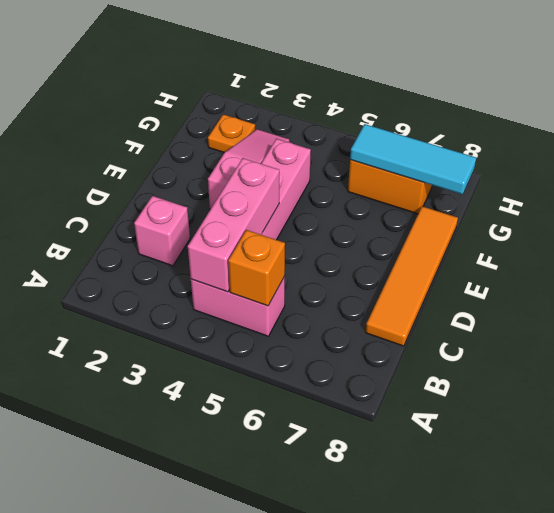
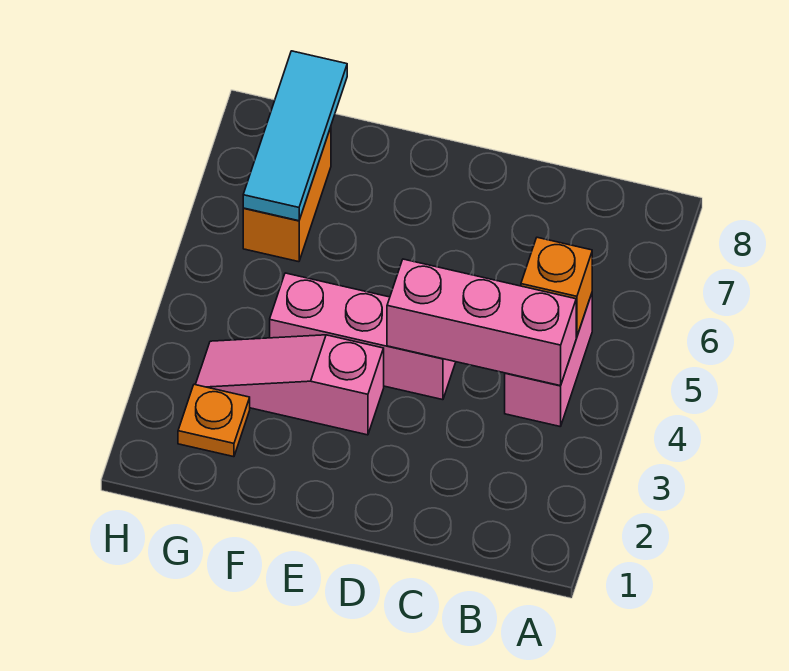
pink 1x1 brick [134,196,190,266] -> none
orange 1x4 tile [366,206,458,346] -> none

